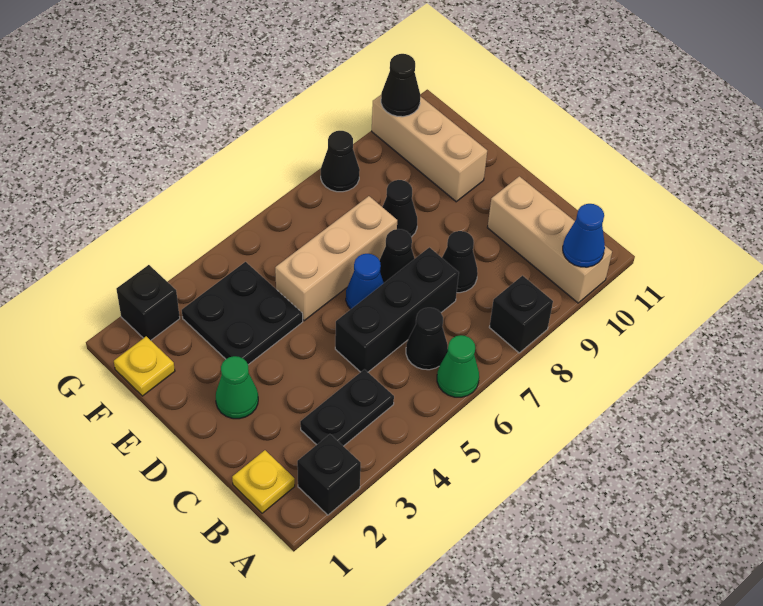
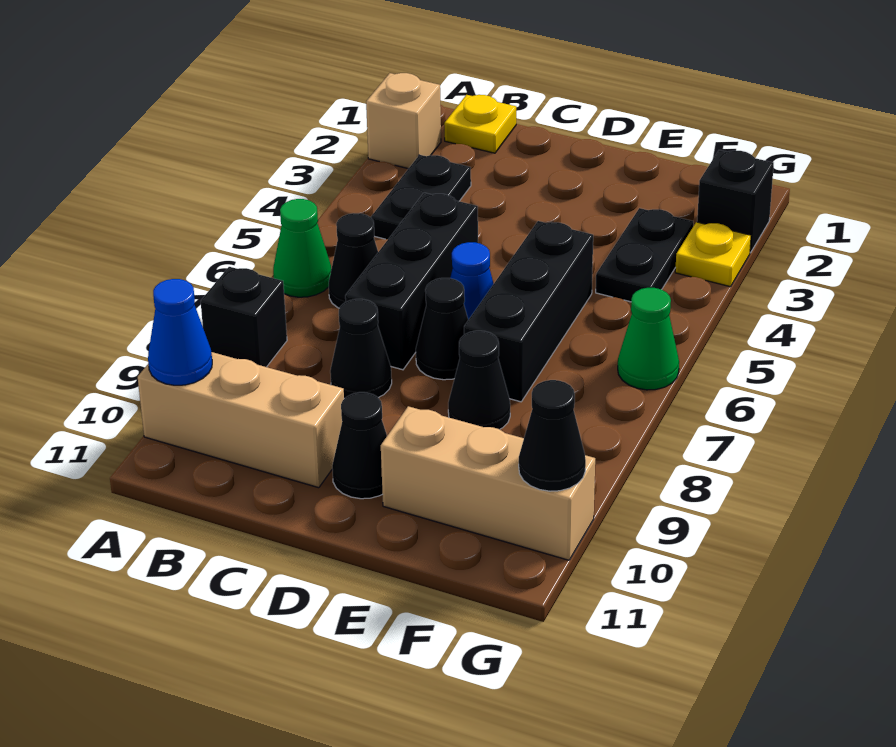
black 1x1 brick [297,434,361,515] -> tan 1x1 brick [366,73,441,169]
green 1x1 cone [216,356,258,419] -> green 1x1 cone moved to [618,288,679,390]
black 2x2 plate [182,262,303,365] -> black 1x2 plate [596,208,693,302]
tan 1x3 brick [275,196,397,321] -> black 1x3 brick [464,221,593,402]
yellow 1x1 plate [114,336,175,396] -> yellow 1x1 plate moved to [675,222,751,287]
black 1x1 cone [321,131,360,192] -> black 1x1 cone moved to [332,392,387,499]

